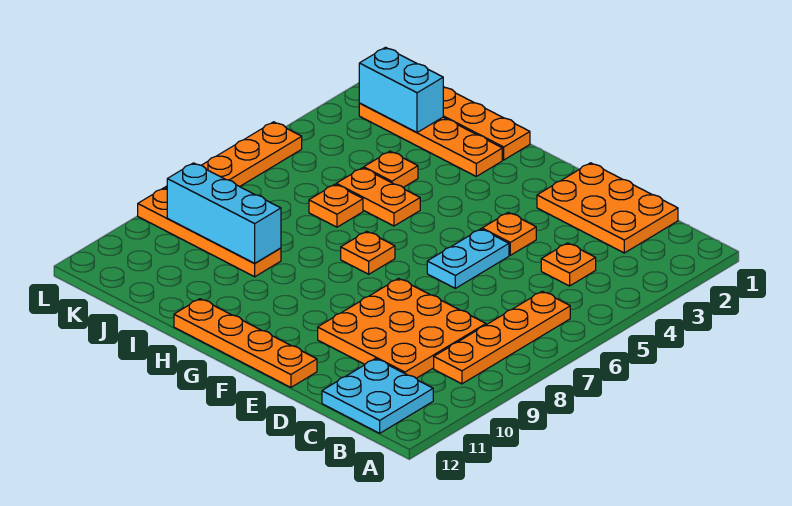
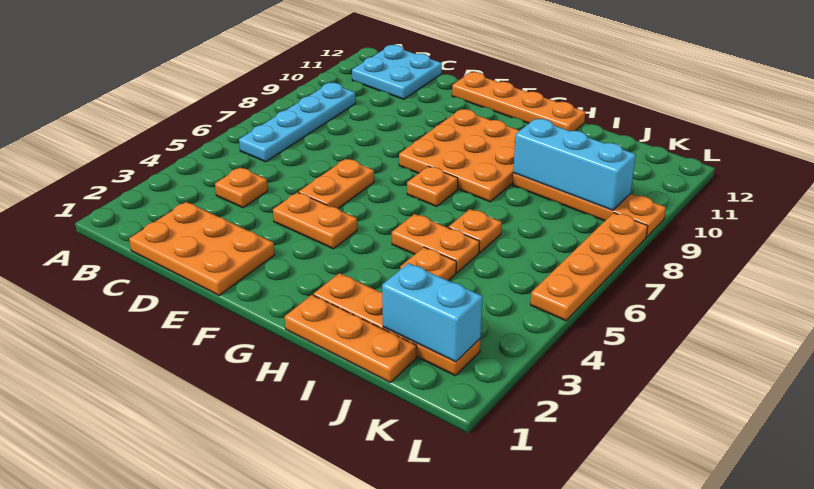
orange 1x4 plate [434,291,570,384] -> cyan 1x4 plate [239,83,355,162]
orange 3x3 plate [318,278,486,378] -> orange 3x3 plate moved to [399,109,520,202]
orange 1x1 plate [482,212,536,255] -> orange 1x2 plate [273,192,357,249]
cyan 1x2 plate [427,229,509,288] -> orange 1x2 plate [299,159,374,209]

